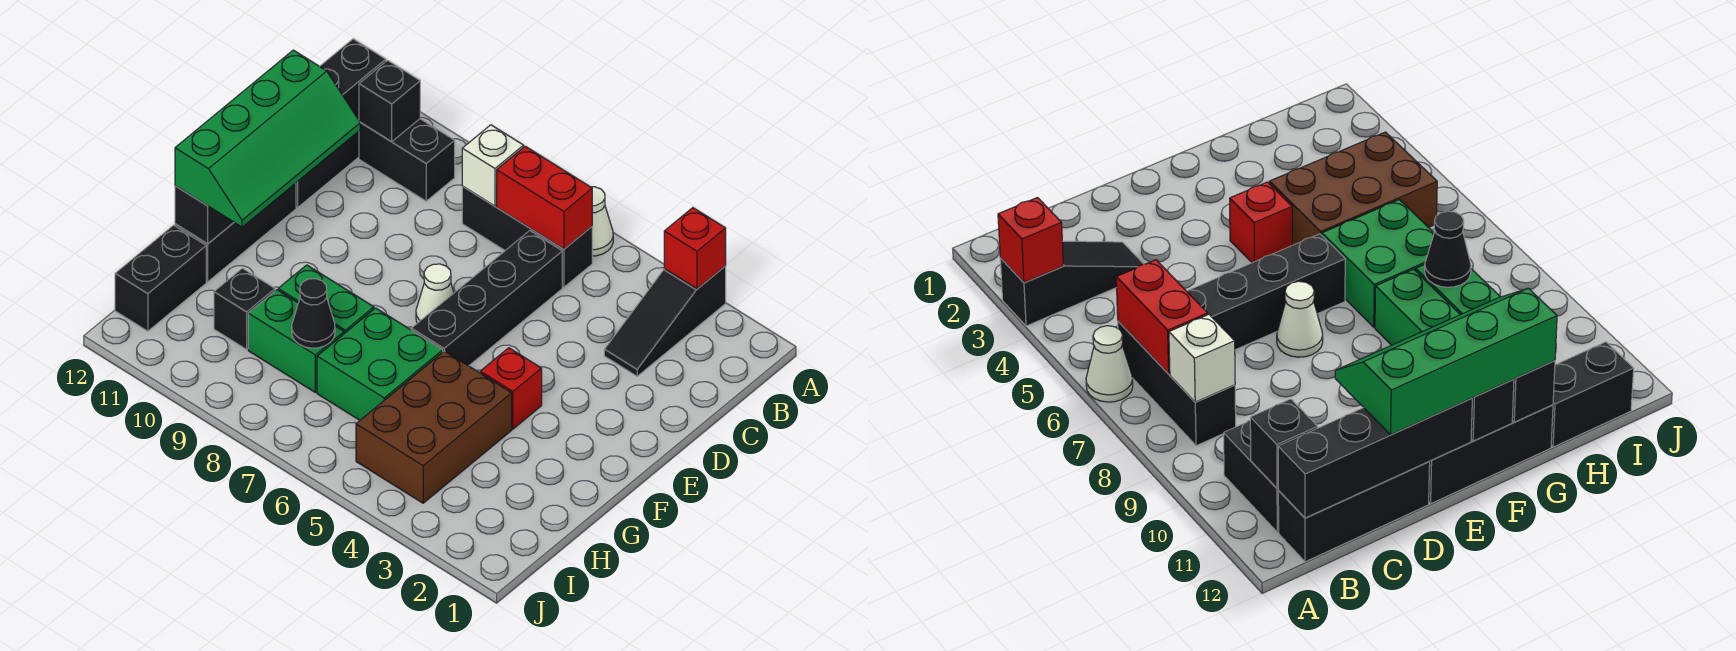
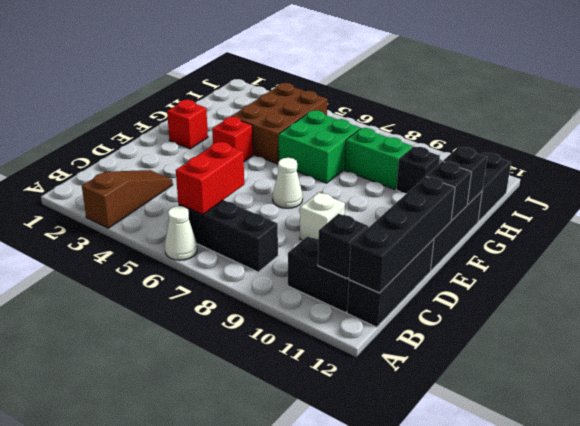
black 1x3 slope [604,266,726,376] -> brown 1x3 slope [82,170,173,228]
red 1x1 brick [664,208,726,289] -> red 1x1 brick moved to [167,100,208,149]
red 1x2 brick [497,146,592,249] -> red 1x2 brick turned to [176,142,244,215]
white 1x1 brick [462,125,524,206] -> white 1x1 brick moved to [300,192,345,240]
black 1x4 brick [411,231,562,366] -> none
green 2x4 slope [175,50,360,227] -> none
green 1x2 brick [278,265,374,333] -> none
black 1x1 cone [292,279,335,348] -> none

